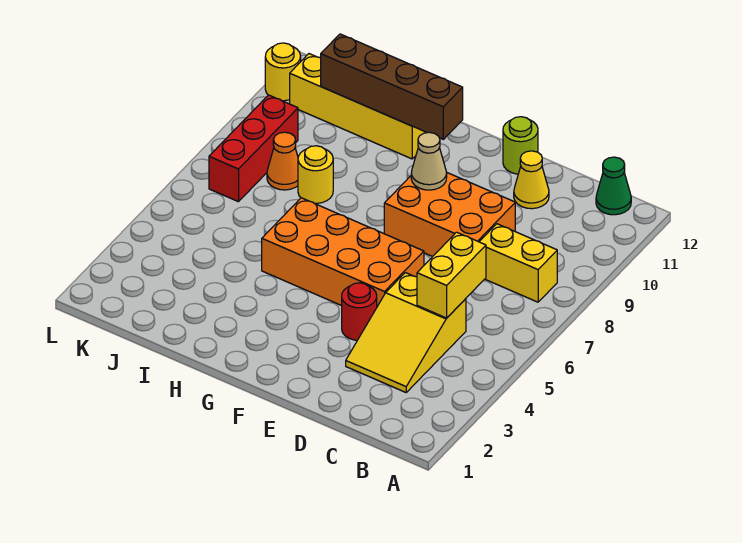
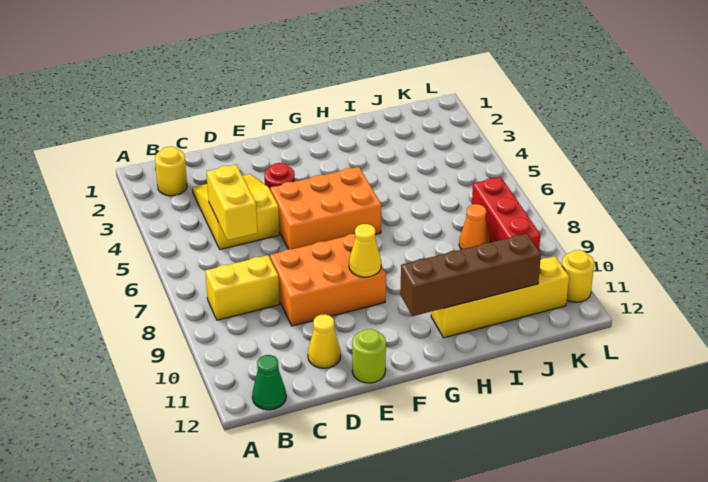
orange 2x4 brick [262,198,424,306] -> orange 2x3 brick [270,167,381,249]
tan 1x1 cone [411,132,447,190] -> yellow 1x1 cone [349,224,381,277]
yellow 1x1 round brick [298,146,333,203] -> yellow 1x1 round brick moved to [155,146,187,196]

